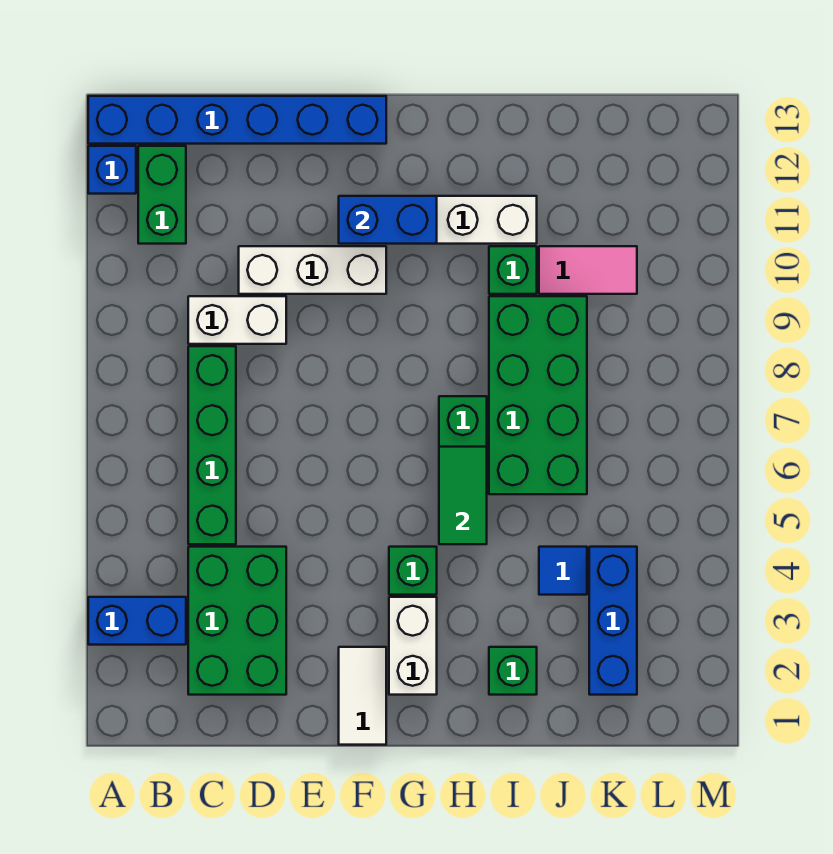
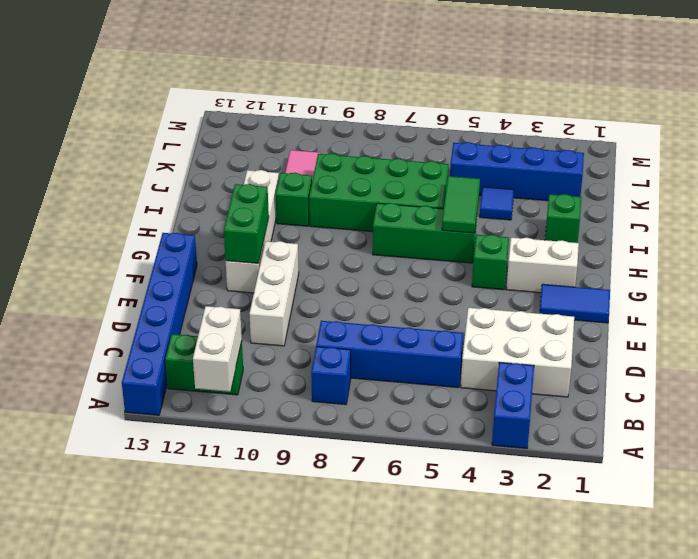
blue 1x1 brick [88,146,136,194] -> blue 1x1 brick moved to [311,347,351,405]
green 2x3 brick [188,547,286,695] -> white 2x3 brick [461,308,574,397]
green 1x4 brick [188,346,236,544] -> blue 1x4 brick [316,321,463,388]
white 1x2 brick [188,296,286,344] -> white 1x2 brick moved to [193,306,242,392]
white 1x2 tile [339,647,386,745] -> blue 1x2 tile [540,284,610,323]
blue 1x2 brick [339,196,437,244] -> green 1x2 brick [224,184,269,263]
green 1x2 tile [439,447,487,544] -> green 1x2 tile turned to [442,176,480,233]
blue 1x3 brick [589,547,637,695] -> blue 1x4 brick [450,142,584,201]

